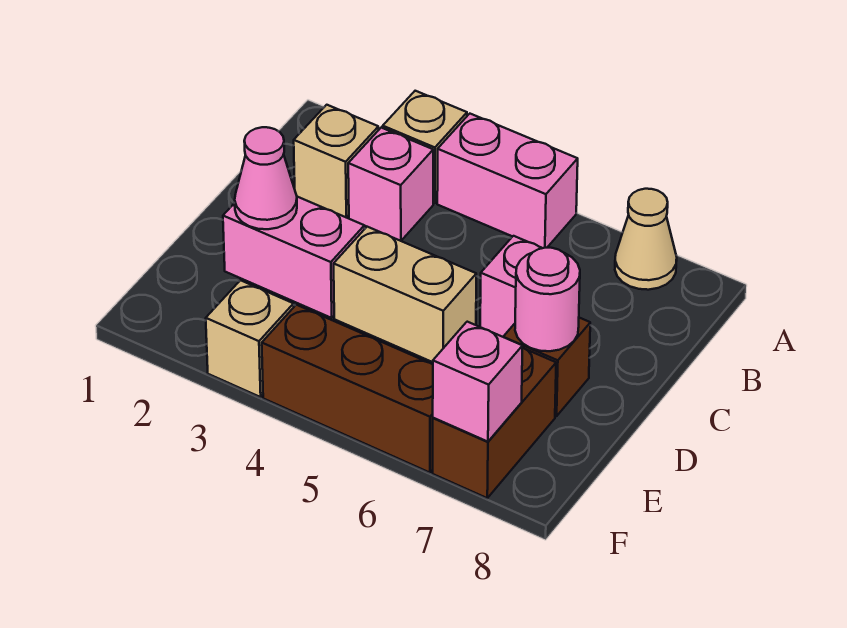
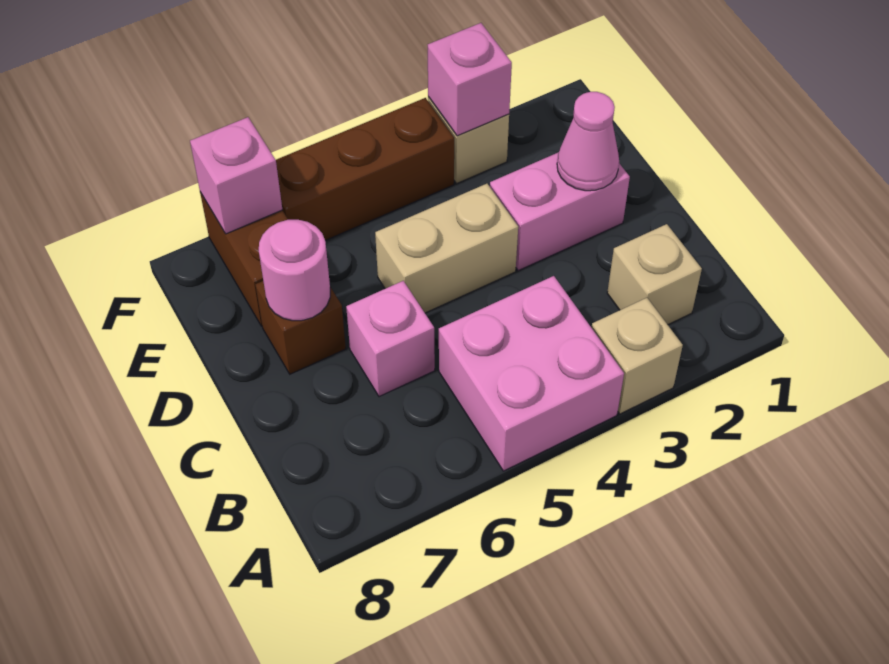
pink 1x2 brick [437,114,578,248] -> pink 2x2 brick [439,276,624,471]
tan 1x1 cone [615,189,677,290] -> none
pink 1x1 brick [348,128,433,241] -> pink 1x1 brick moved to [428,23,512,136]

